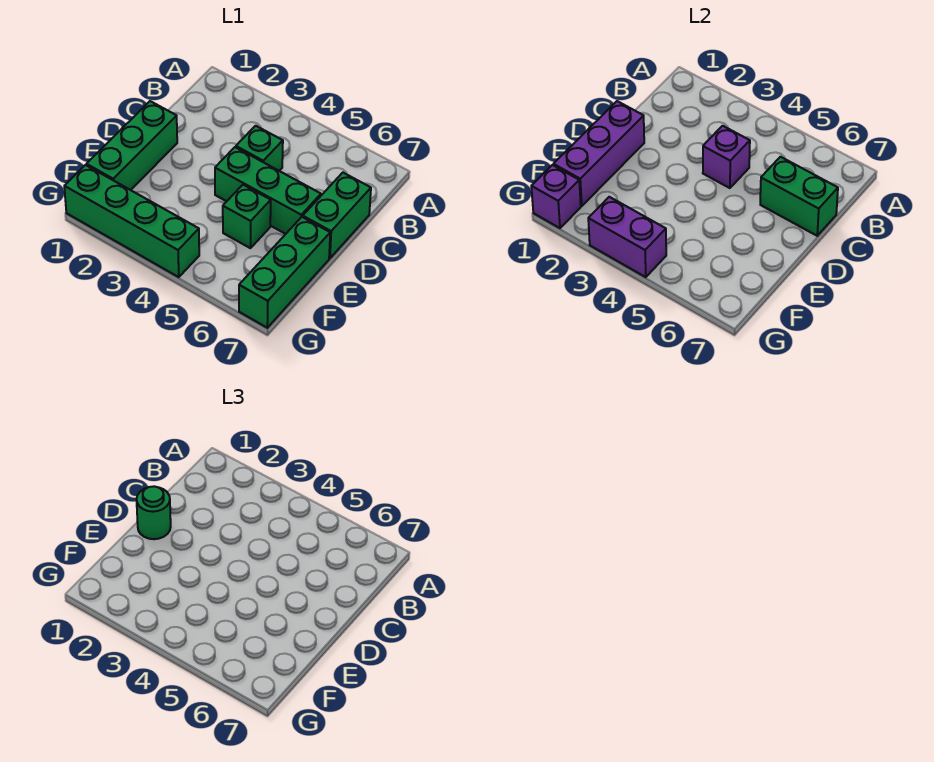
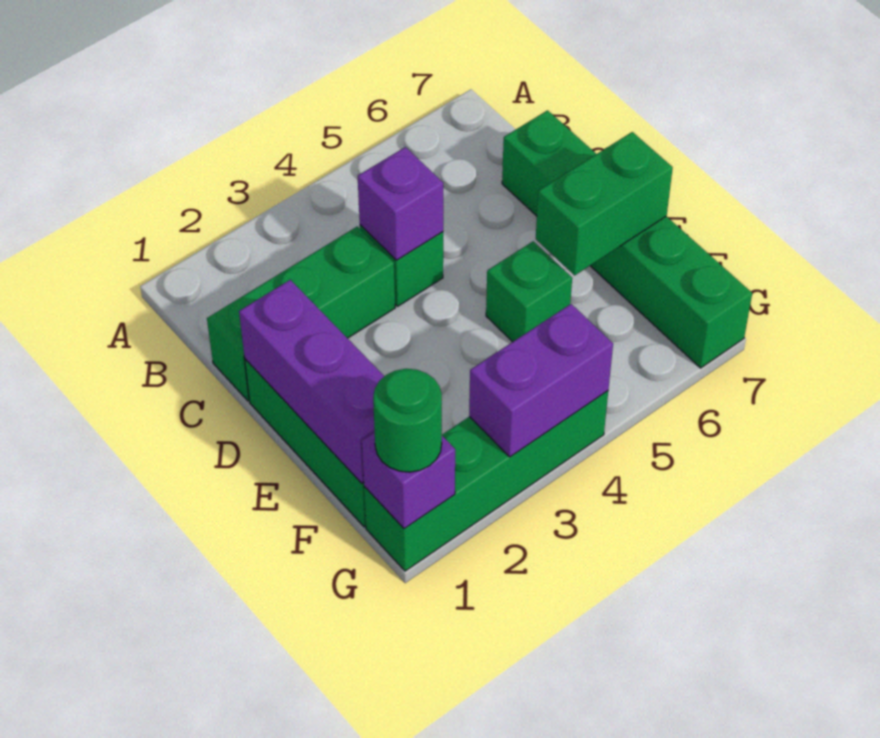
green 1x2 brick [760,157,838,236] -> green 1x2 brick moved to [536,132,673,275]
green 1x1 round brick [137,486,171,539] -> green 1x1 round brick moved to [373,369,442,472]
green 1x3 brick [215,147,321,234] -> green 1x3 brick moved to [207,226,395,401]

